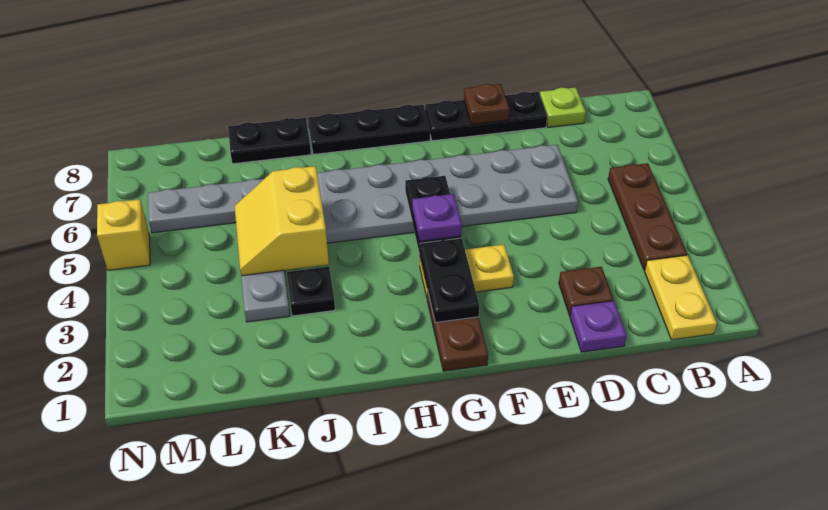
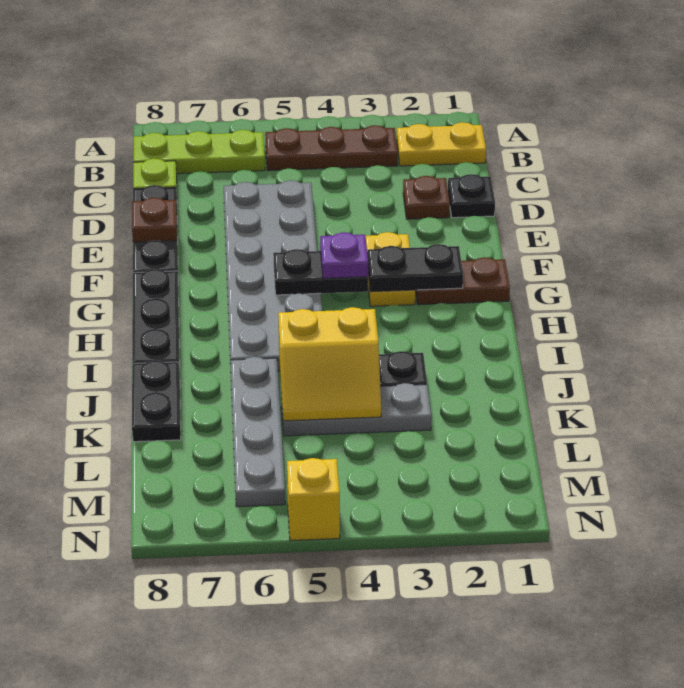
none -> lime 1x3 plate [133,130,265,174]
purple 1x1 plate [570,301,627,352] -> black 1x1 plate [448,174,495,218]

